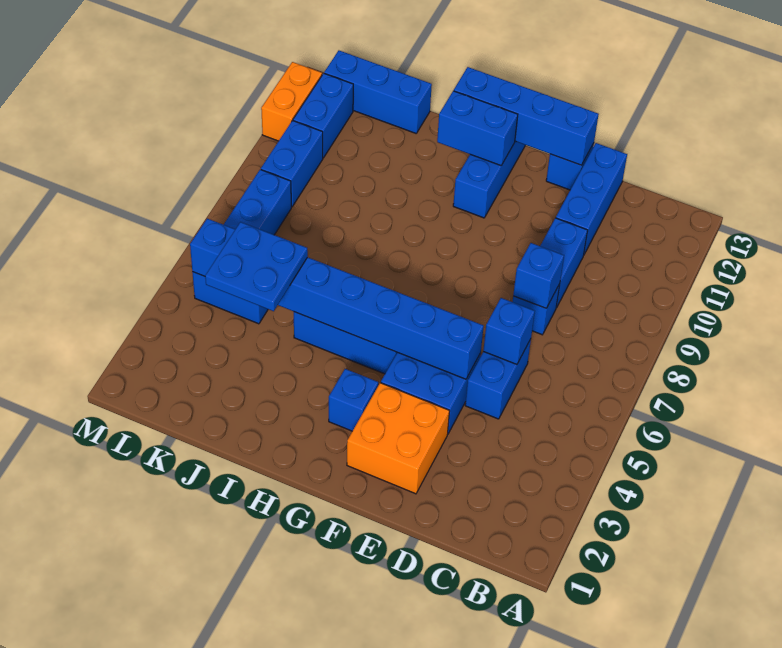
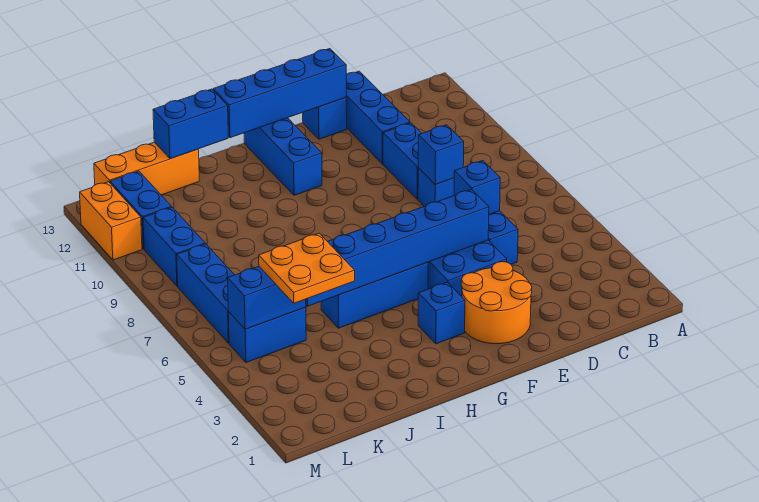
orange 2x2 brick [347,383,450,494] -> orange 2x2 round brick [461,262,532,344]
blue 1x2 brick [437,91,518,165] -> blue 1x2 brick moved to [153,89,228,159]
blue 2x2 plate [205,222,308,311] -> orange 2x2 plate [259,233,355,303]
blue 1x3 brick [324,51,432,133] -> orange 1x3 brick [94,142,199,195]

